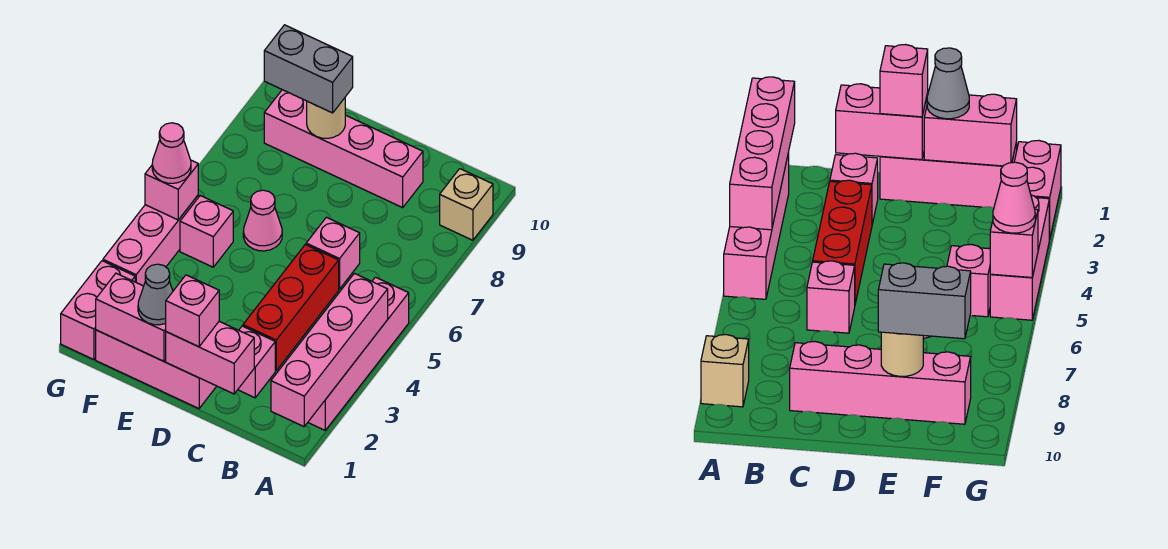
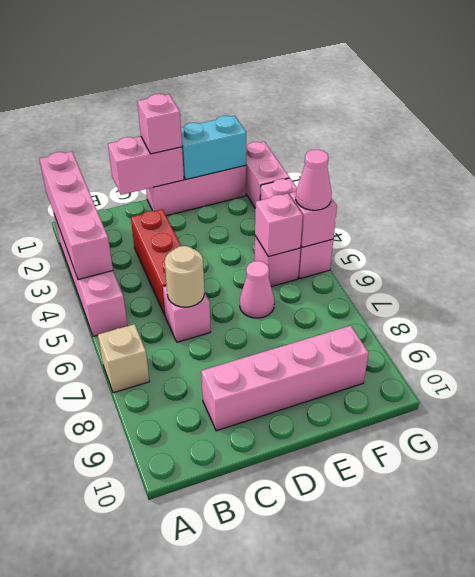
tan 1x1 brick [440,169,493,240] -> tan 1x1 brick moved to [98,324,150,393]
pink 1x1 brick [238,326,275,398] -> pink 1x1 brick moved to [255,194,303,256]
pink 1x2 brick [96,273,166,361] -> cyan 1x2 brick [181,116,246,179]
grey 1x1 cone [138,264,173,325] -> none
tan 1x1 round brick [307,98,345,138] -> tan 1x1 round brick moved to [165,246,204,307]
grey 1x2 brick [264,25,353,113] -> none

